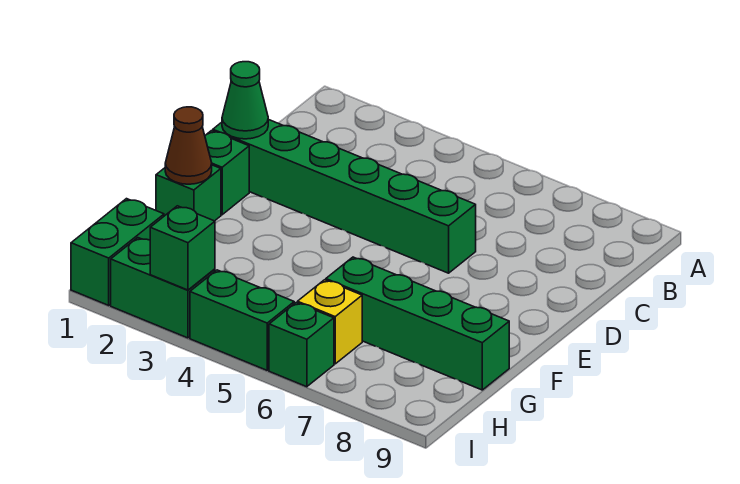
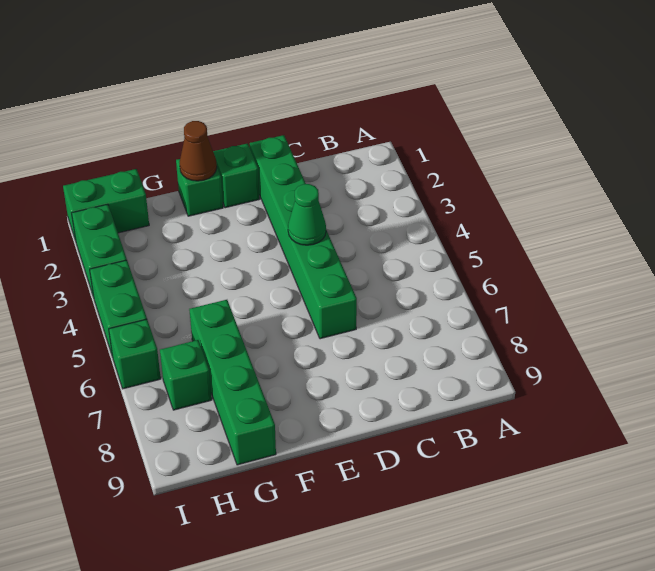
green 1x1 cone [222,62,268,139] -> green 1x1 cone moved to [288,184,326,245]
yellow 1x1 brick [298,280,362,364] -> none
green 1x1 brick [150,206,215,290] -> green 1x1 brick moved to [160,340,212,410]

